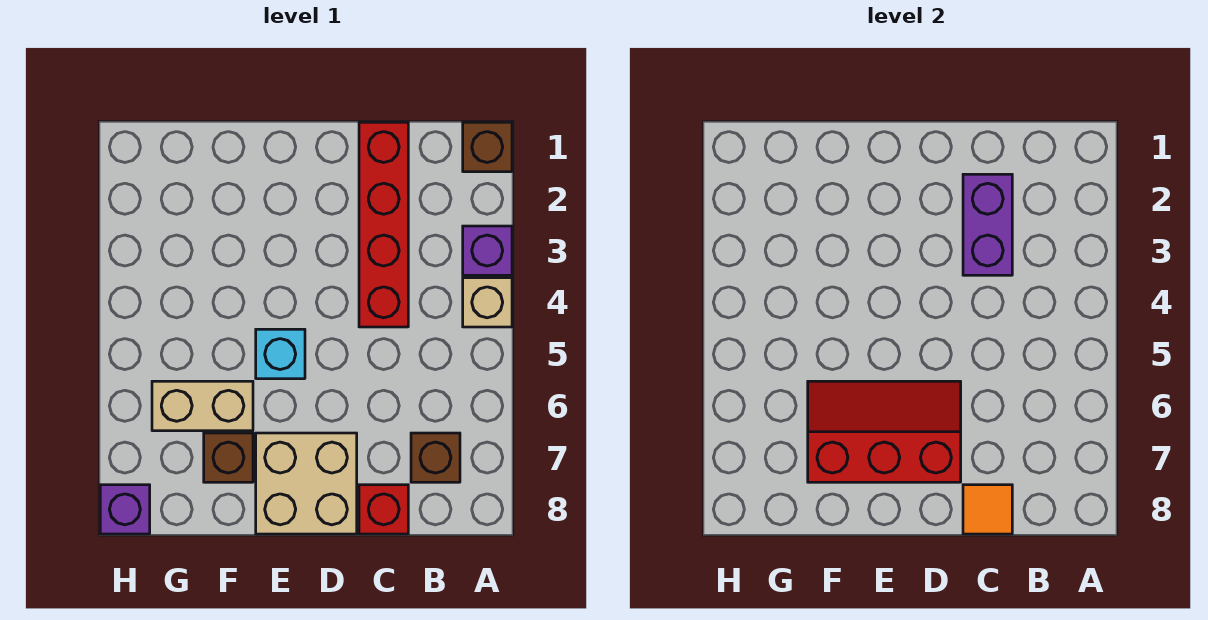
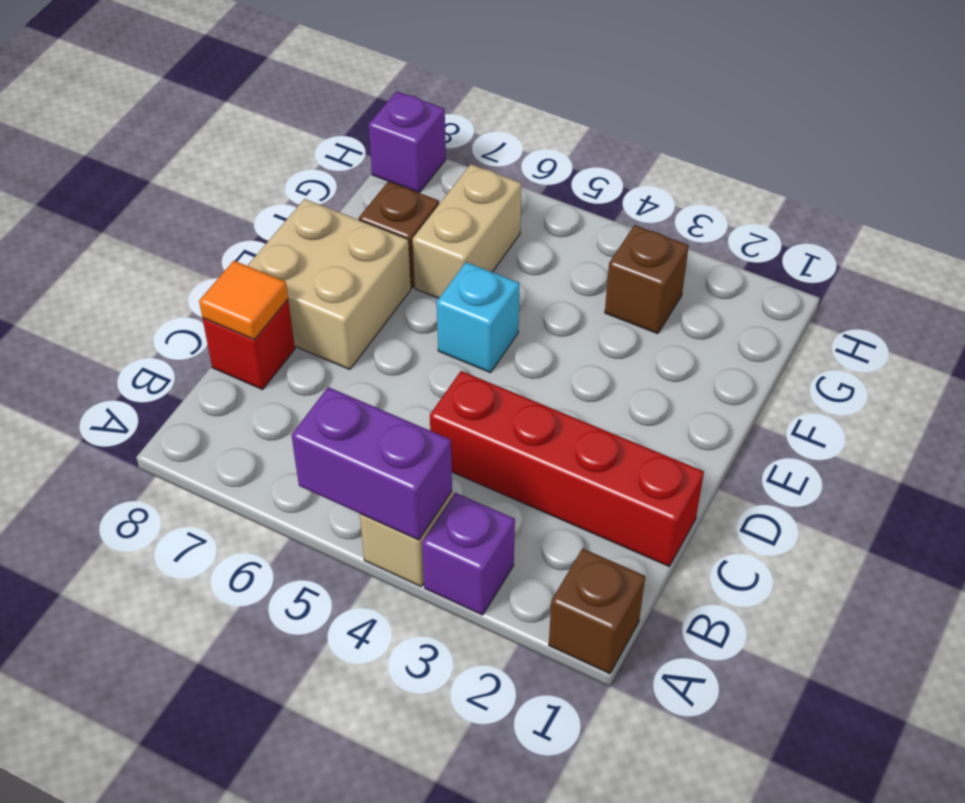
brown 1x1 brick [411,433,460,482] -> brown 1x1 brick moved to [605,225,689,334]
purple 1x2 brick [963,174,1012,275] -> purple 1x2 brick moved to [292,387,452,540]
red 2x3 slope [808,381,961,482] -> none

